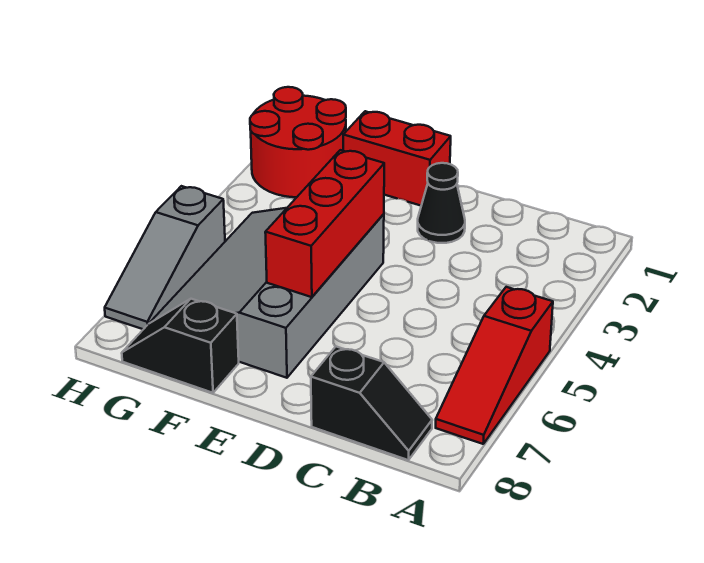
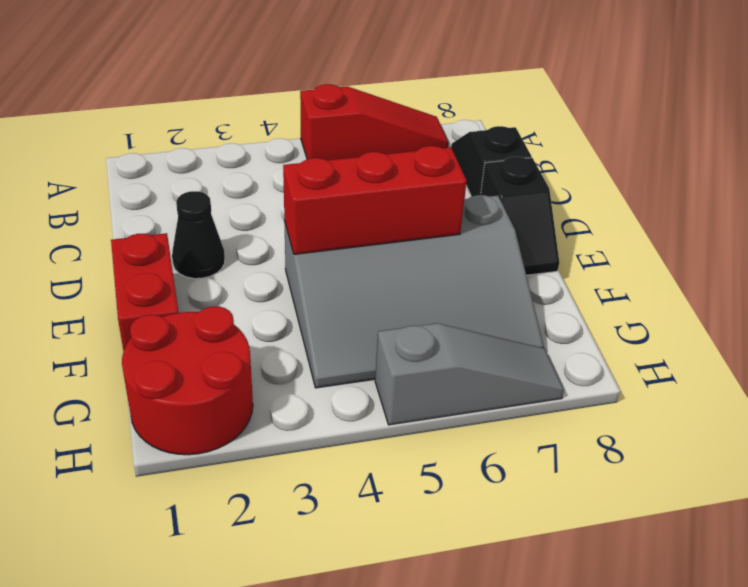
black 1x2 slope [122,299,239,393] -> black 1x2 slope moved to [481,157,559,275]

